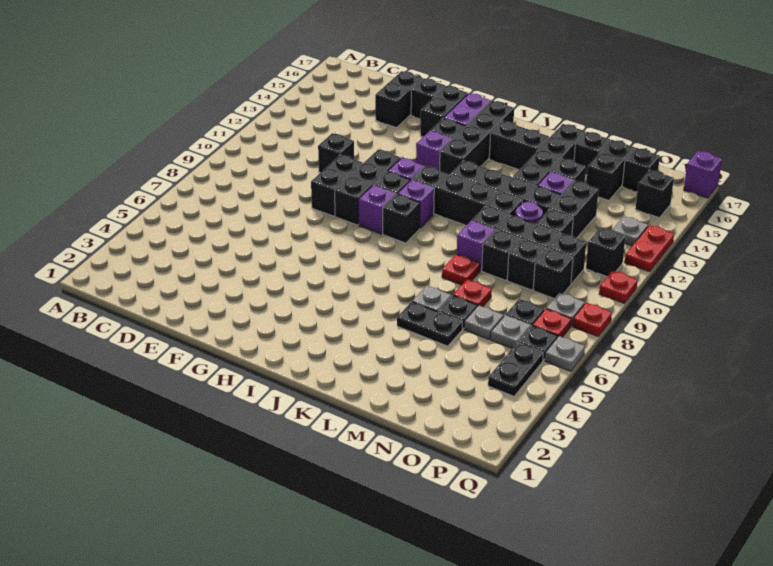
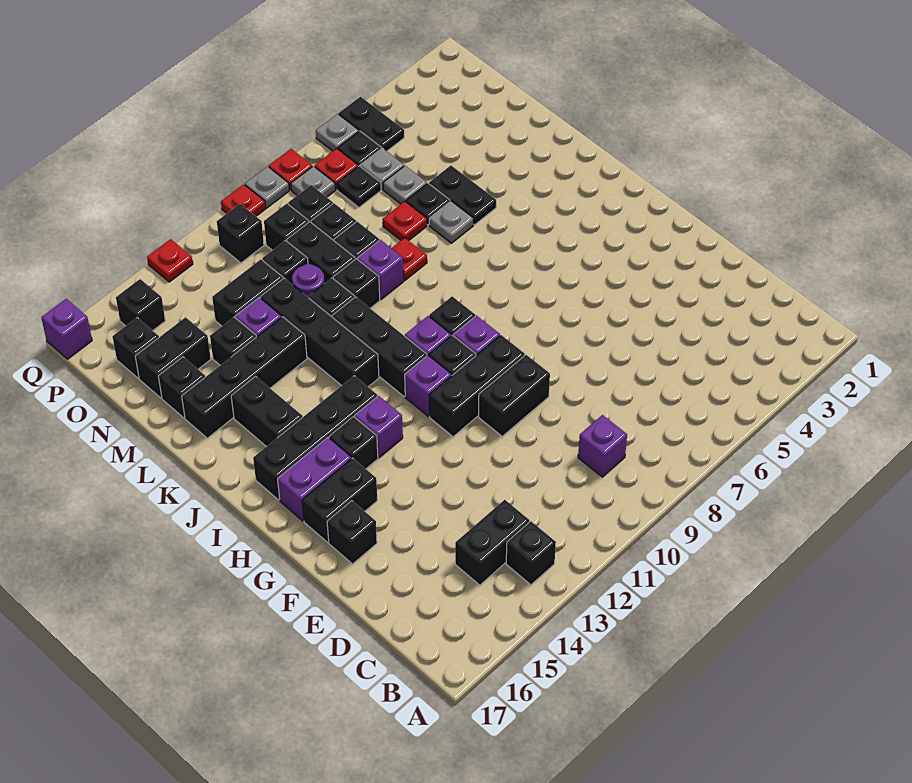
none -> purple 1x1 brick [578,415,627,477]
black 1x1 brick [318,133,354,173] -> black 1x1 brick moved to [506,521,556,585]
black 1x2 brick [375,71,423,128] -> black 1x2 brick moved to [455,500,530,585]
black 1x2 plate [488,343,543,396] -> black 1x2 plate turned to [339,97,404,151]
grey 1x1 plate [612,216,648,246] -> grey 1x1 plate moved to [245,167,289,208]
red 1x2 plate [625,225,674,272] -> red 1x1 plate [147,239,193,282]

